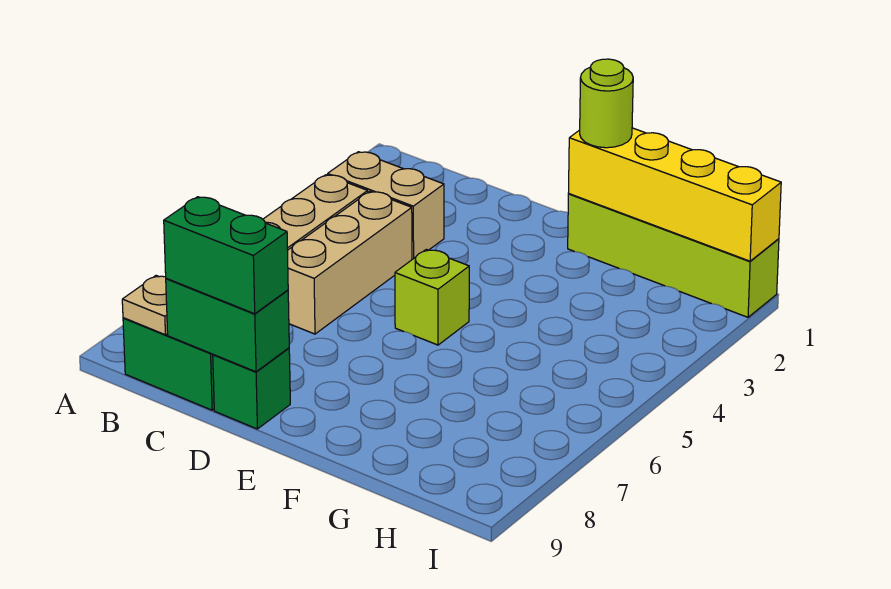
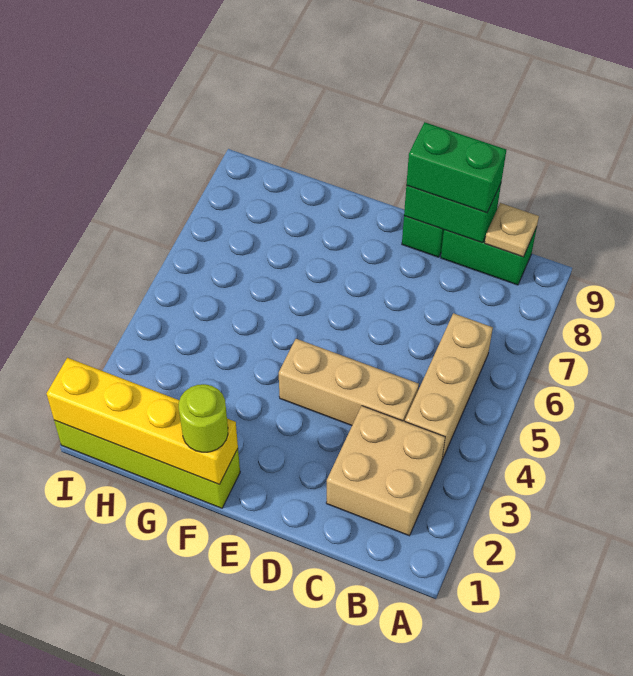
tan 1x2 brick [328,152,444,259] -> tan 2x2 brick [326,406,445,536]
tan 1x3 brick [288,191,412,334] -> tan 1x3 brick turned to [279,339,419,426]
lime 1x1 brick [395,249,469,345] -> none

